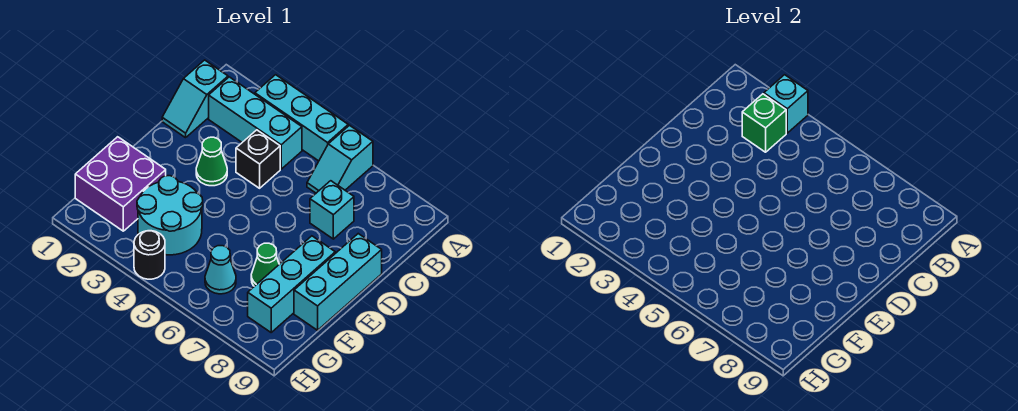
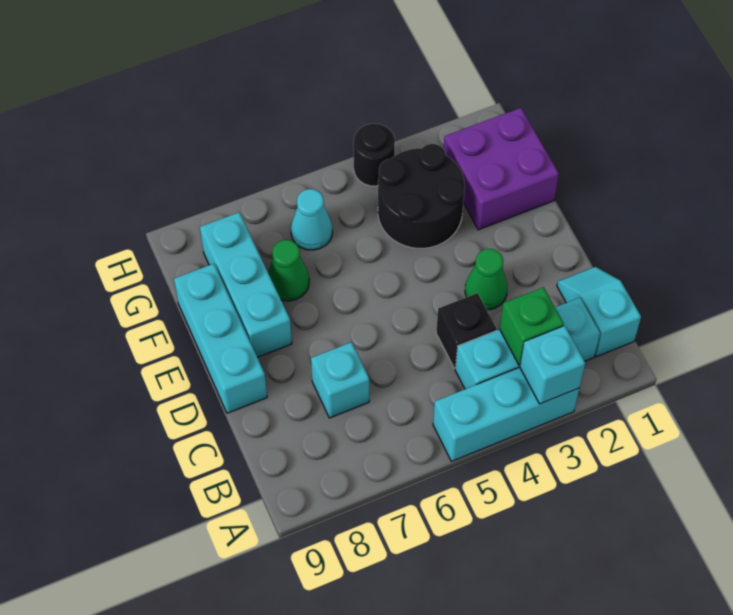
cyan 1x2 slope [307,125,373,193] -> none
cyan 2x2 round brick [137,176,203,255] -> black 2x2 round brick [378,144,465,248]

